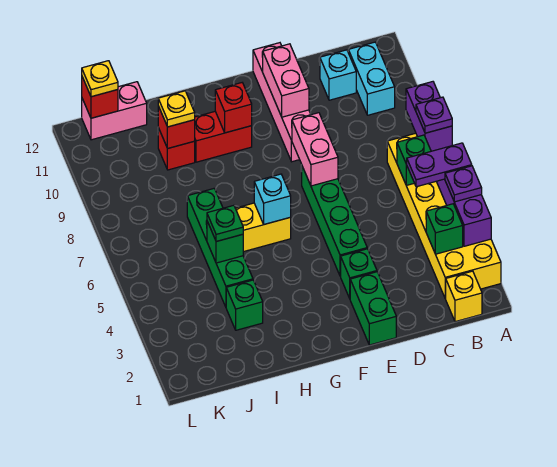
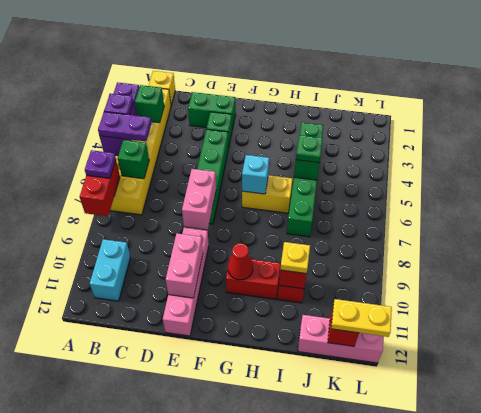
purple 1x2 brick [406,82,452,151] -> red 1x2 brick [80,161,120,216]
cyan 1x1 brick [320,50,356,100] -> none
green 1x2 brick [350,272,396,345] -> green 1x2 brick turned to [188,92,236,129]
red 1x1 brick [215,83,252,133] -> red 1x1 cone [228,243,253,280]
pink 1x2 brick [82,82,147,140] -> pink 1x3 brick [298,315,384,363]
yellow 1x1 plate [82,61,118,97] -> yellow 1x2 plate [331,299,392,337]

